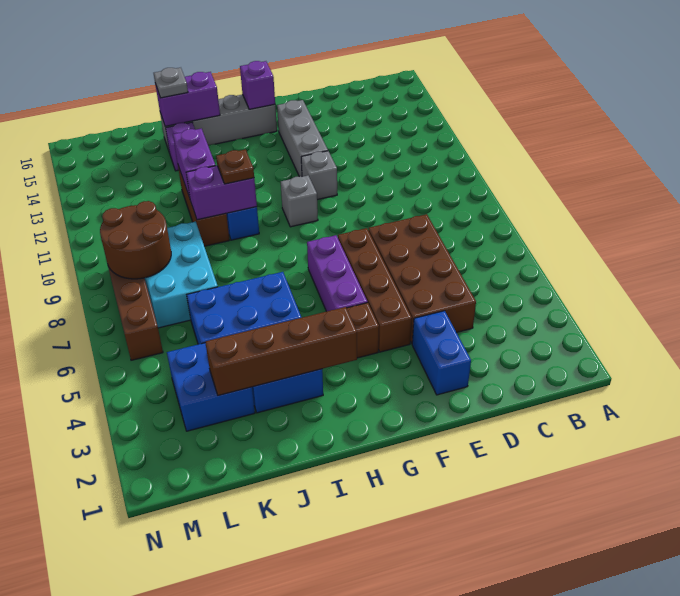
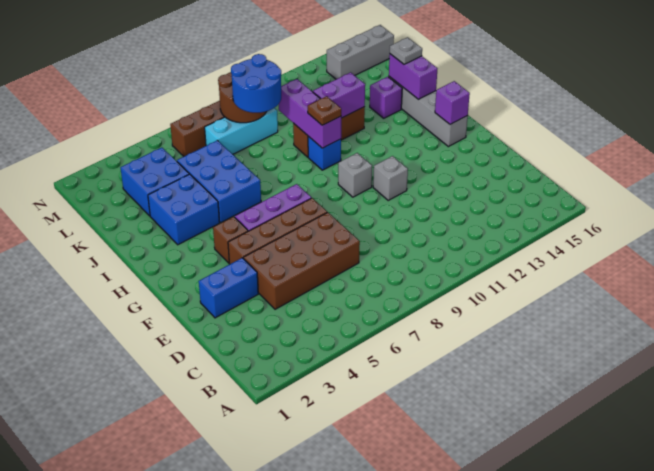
grey 1x3 brick [277,100,328,177] -> grey 1x3 brick moved to [327,25,394,79]
brown 1x4 brick [205,307,357,396] -> none
purple 1x2 brick [186,166,257,220] -> purple 1x3 brick [279,79,341,148]
cyan 2x3 brick [145,221,218,328] -> cyan 1x3 brick [205,108,278,154]
none -> blue 2x2 round brick [231,54,281,113]

